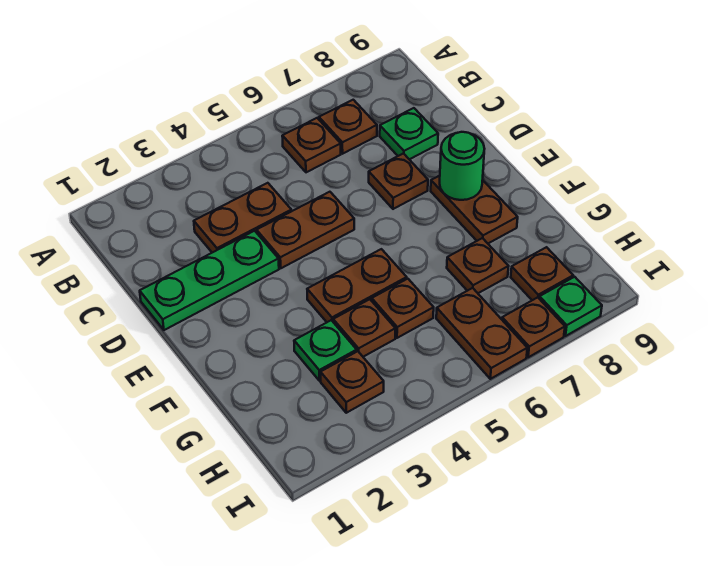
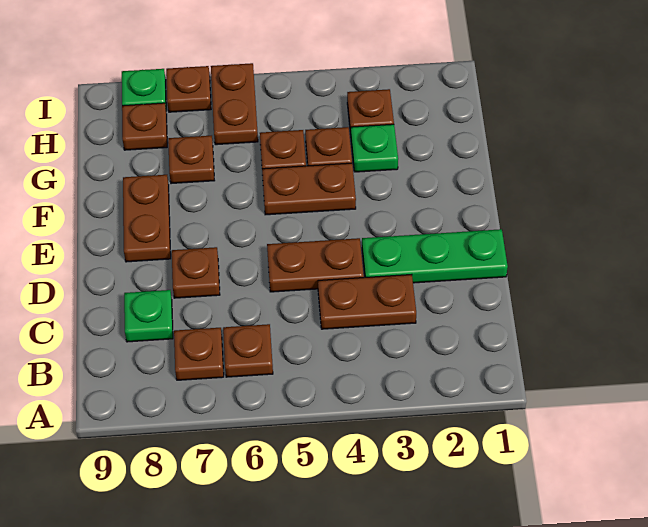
green 1x1 round brick [440,132,484,200] -> none

